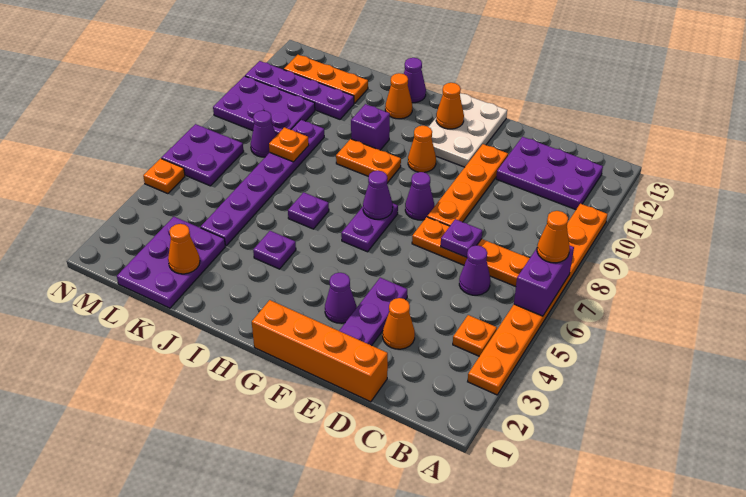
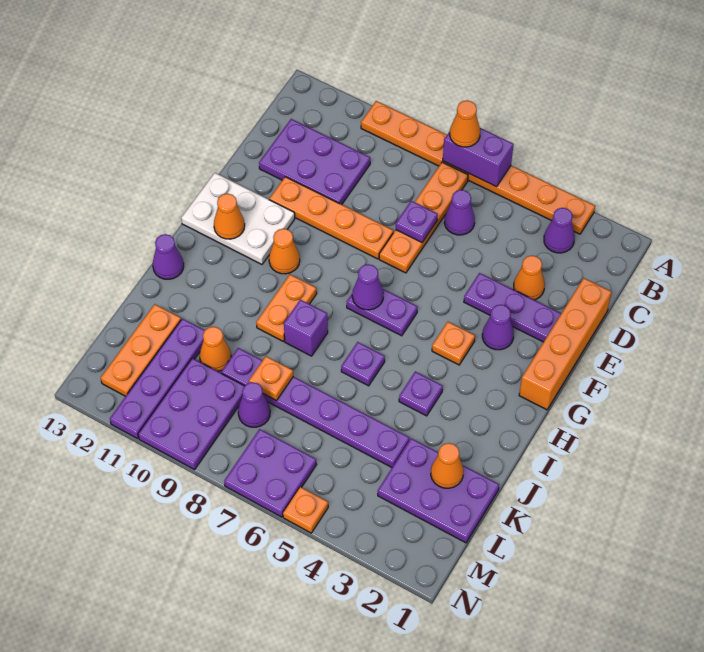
orange 1x1 plate [453,315,497,356] -> orange 1x1 plate moved to [432,322,475,365]
purple 2x3 plate [496,137,603,210] -> purple 2x3 plate turned to [259,119,370,204]
purple 1x1 cone [405,172,434,220] -> purple 1x1 cone moved to [544,208,575,253]
purple 1x1 brick [351,104,390,150] -> purple 1x1 brick moved to [284,300,328,356]
orange 1x1 cone [385,73,412,119] -> orange 1x1 cone moved to [200,327,231,371]

